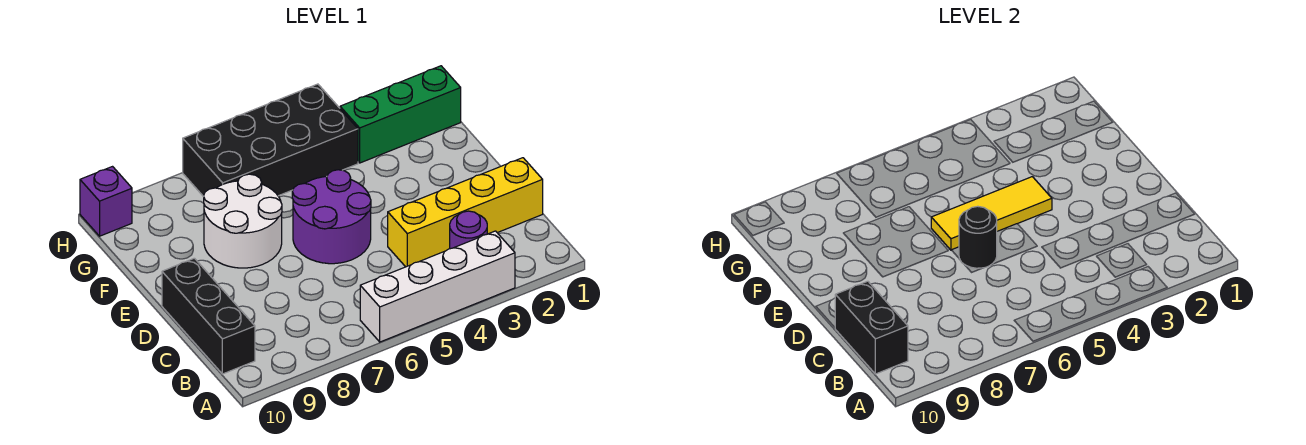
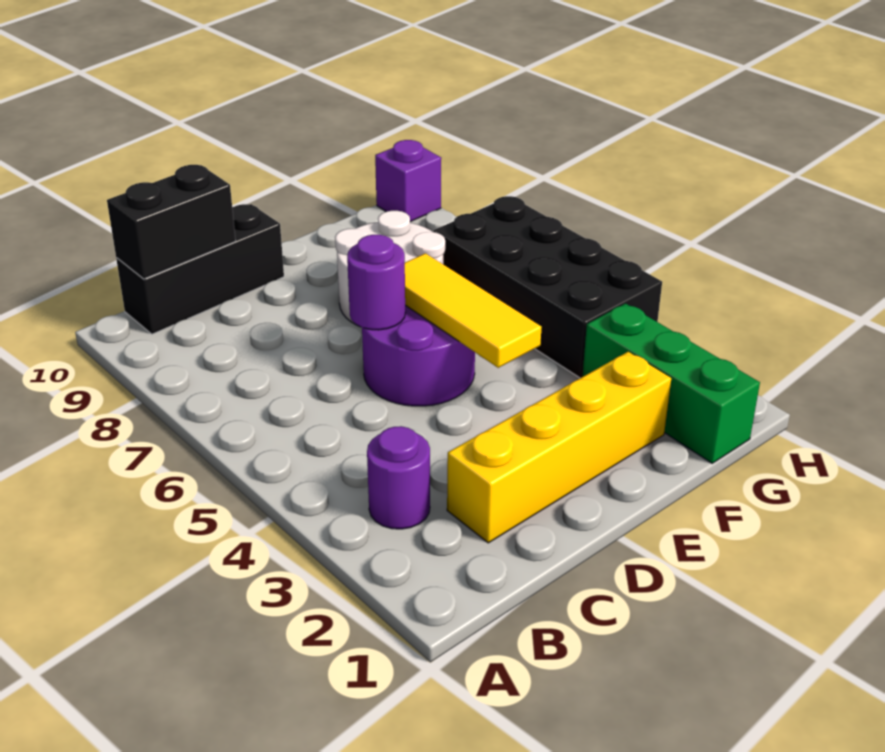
white 1x4 brick [360,231,515,342] -> none
yellow 1x4 brick [388,158,543,267] -> yellow 1x4 brick turned to [447,352,671,543]
black 1x1 round brick [959,206,997,268] -> purple 1x1 round brick [347,235,405,330]

